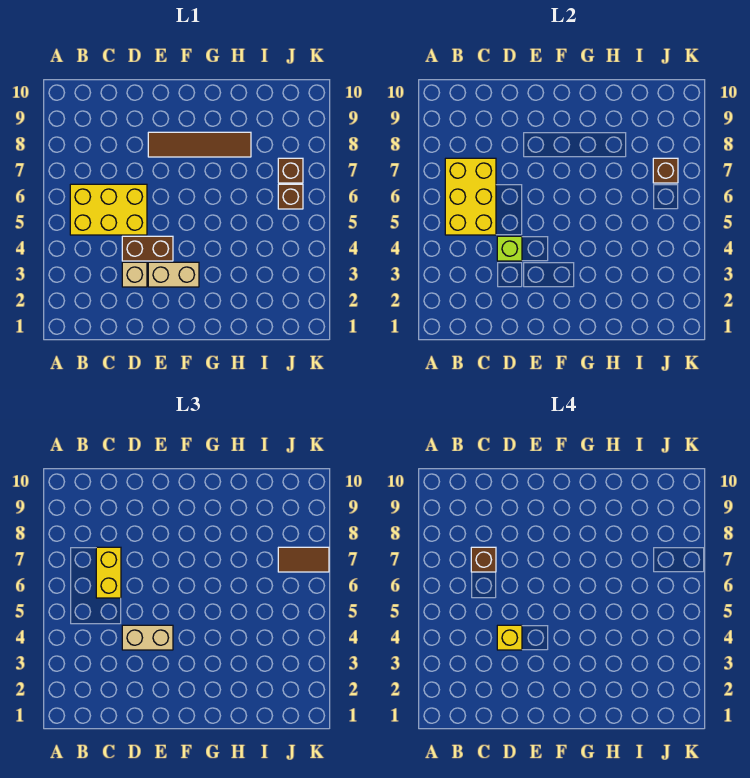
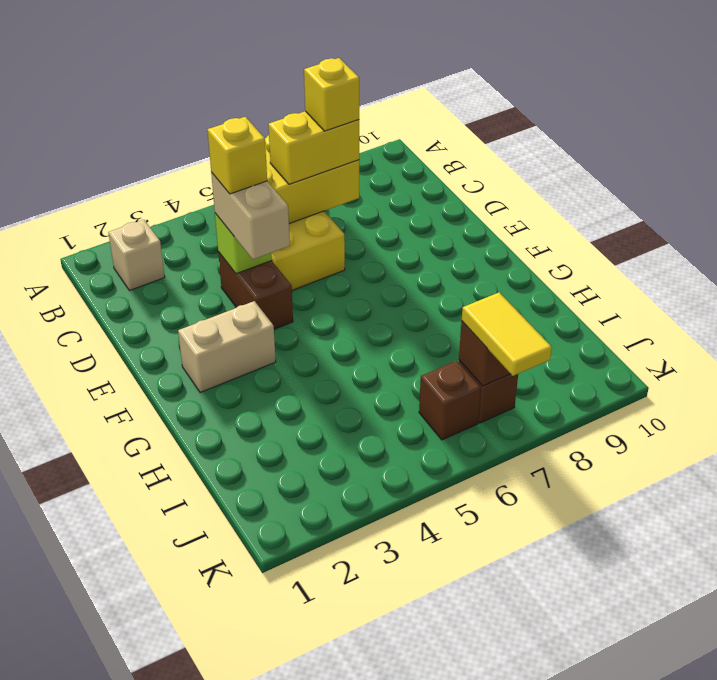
brown 1x1 brick [471,547,496,572] -> yellow 1x1 brick [304,58,359,131]
tan 1x1 brick [122,262,147,287] -> tan 1x1 brick moved to [108,220,165,291]
tan 1x2 brick [148,262,199,287] -> tan 1x2 brick turned to [178,301,276,393]
brown 1x4 tile [148,132,251,157] -> none
brown 1x2 tile [278,547,329,572] -> yellow 1x2 tile [462,292,552,376]

